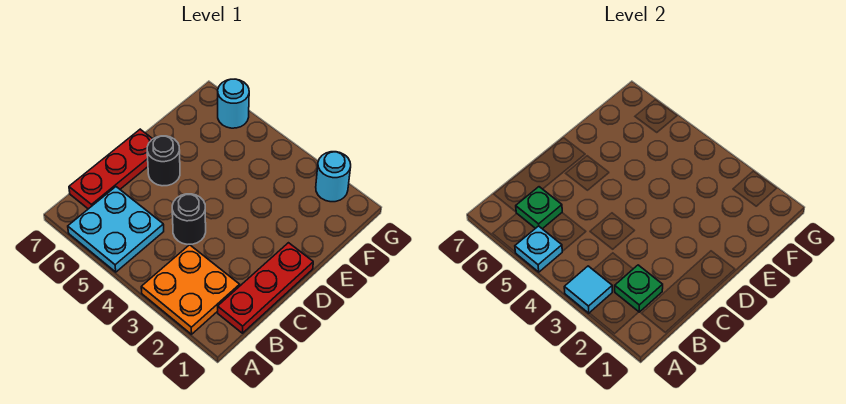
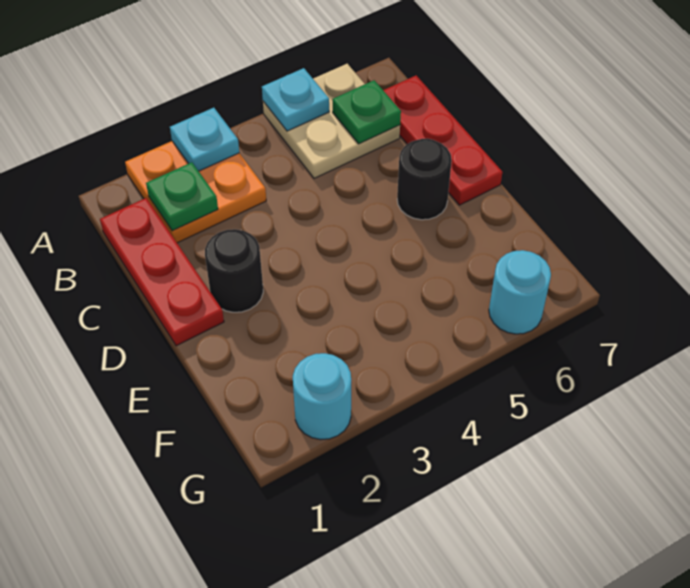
cyan 1x1 tile [564,266,612,313] -> cyan 1x1 plate [170,108,239,171]
cyan 2x2 plate [68,187,164,272] -> tan 2x2 plate [263,64,400,178]
black 1x1 round brick [172,194,206,244] -> black 1x1 round brick moved to [205,229,263,312]

